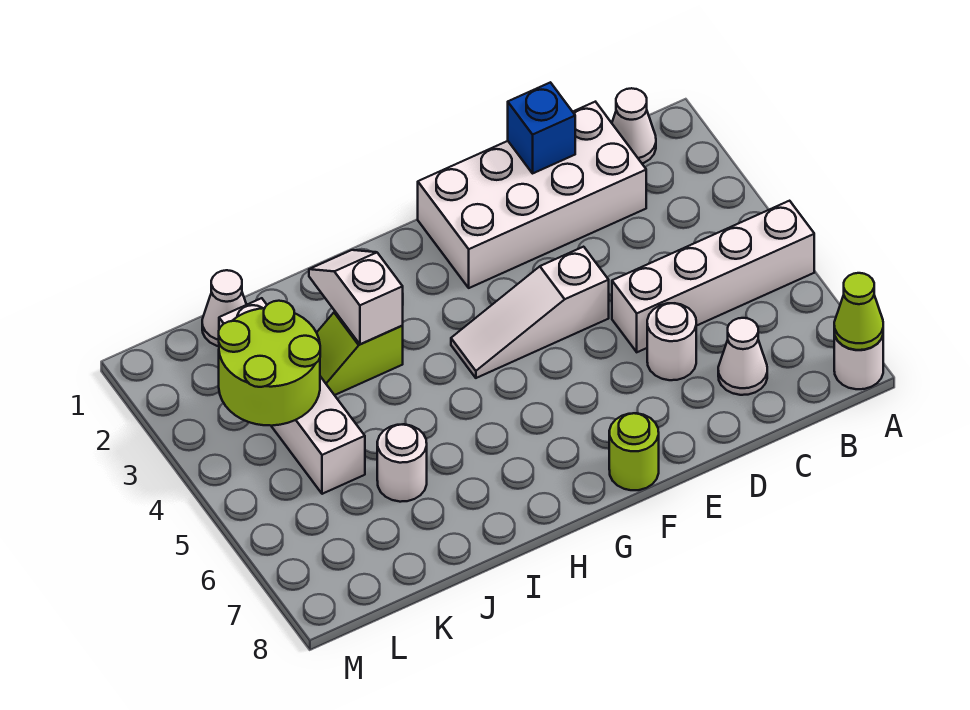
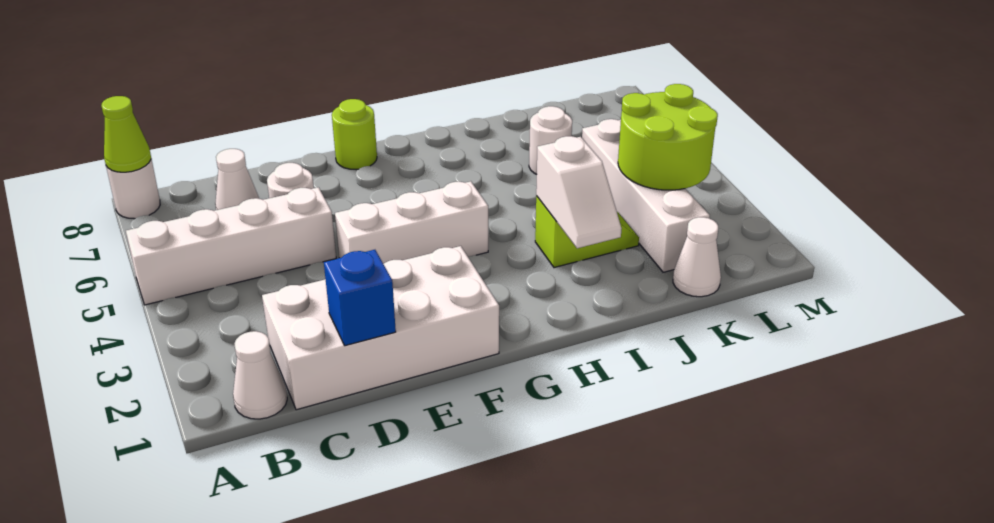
white 1x3 slope [451,247,609,378] -> white 1x3 brick [335,181,488,264]

